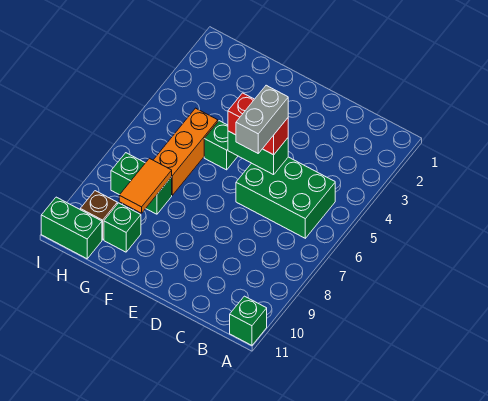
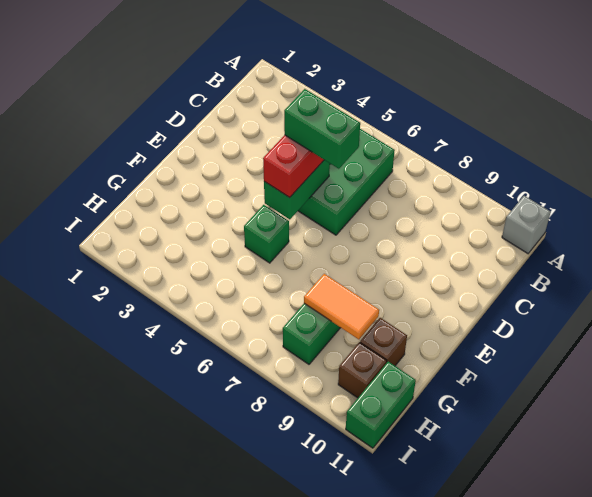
green 1x1 brick [230,296,267,345] -> grey 1x1 brick [502,196,551,253]
grey 1x2 brick [236,85,288,153] -> green 1x2 brick [284,89,360,169]
orange 1x3 brick [154,108,218,195] -> none
green 1x1 brick [104,203,141,252] -> brown 1x1 brick [360,318,407,366]

